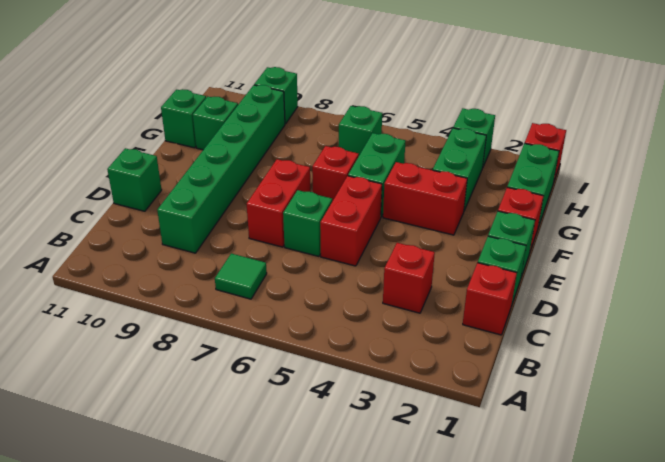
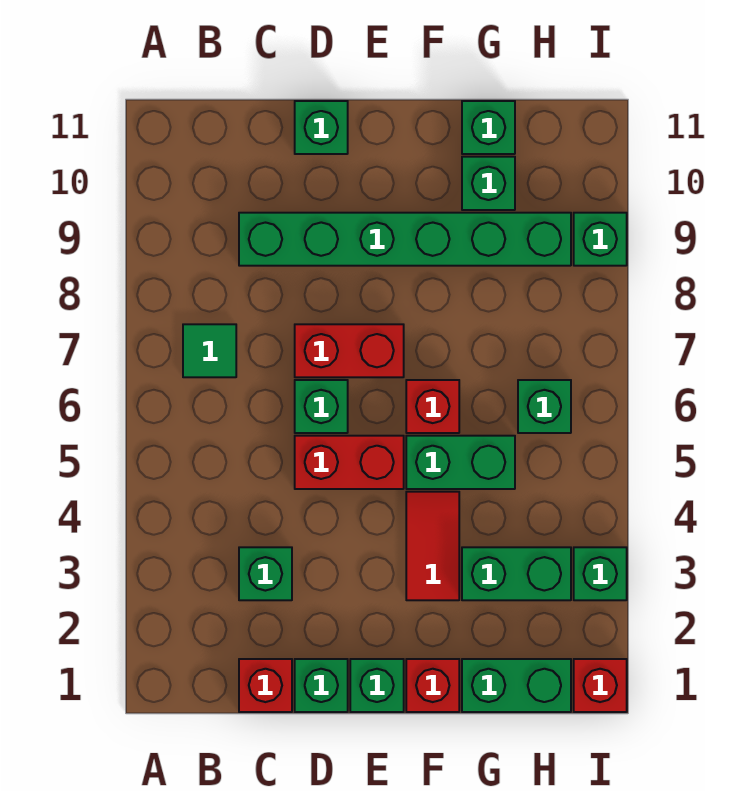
red 1x1 brick [383,243,435,313] -> green 1x1 brick [239,547,292,600]
red 1x2 brick [383,162,467,235] -> red 1x2 tile [406,492,459,600]

